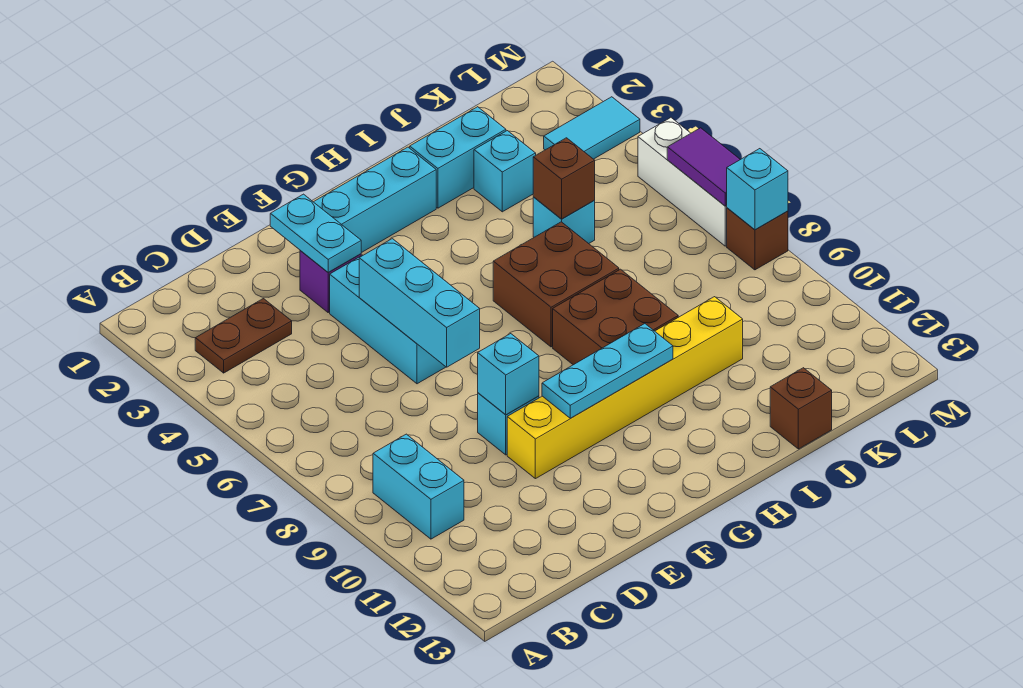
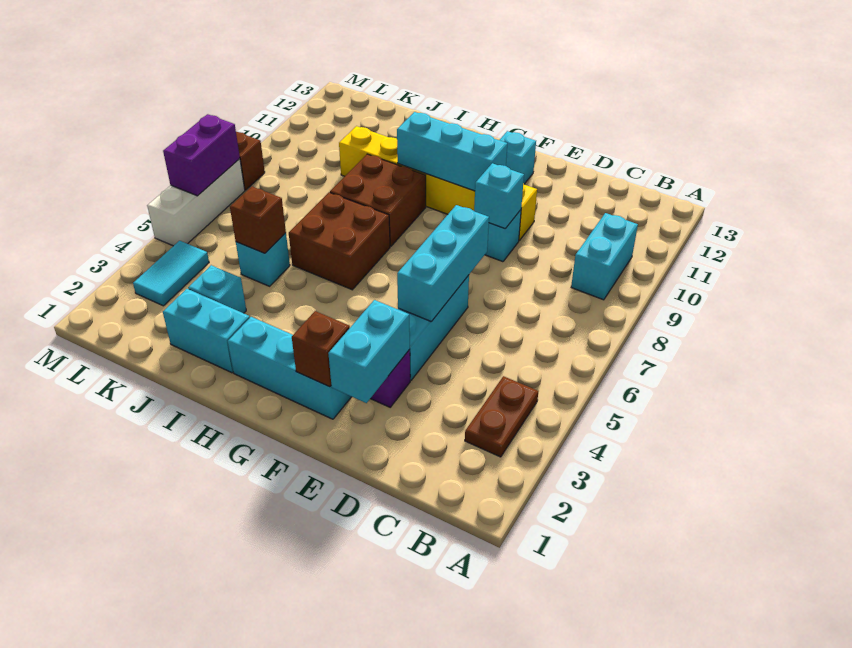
brown 1x2 plate [195,299,292,373] -> brown 1x2 plate turned to [465,376,538,457]
cyan 1x2 plate [270,194,361,272] -> cyan 1x2 brick [328,300,410,403]
cyan 1x3 plate [542,324,673,418] -> cyan 1x3 brick [397,112,507,191]
brown 1x1 brick [770,368,832,449] -> brown 1x1 brick moved to [292,311,350,387]
cyan 1x2 tile [544,97,640,159] -> cyan 1x2 tile turned to [133,241,209,306]
purple 1x2 tile [667,128,740,206] -> purple 1x2 brick [163,114,240,196]
cyan 1x1 brick [727,149,788,230] -> cyan 1x1 brick moved to [500,131,536,184]

